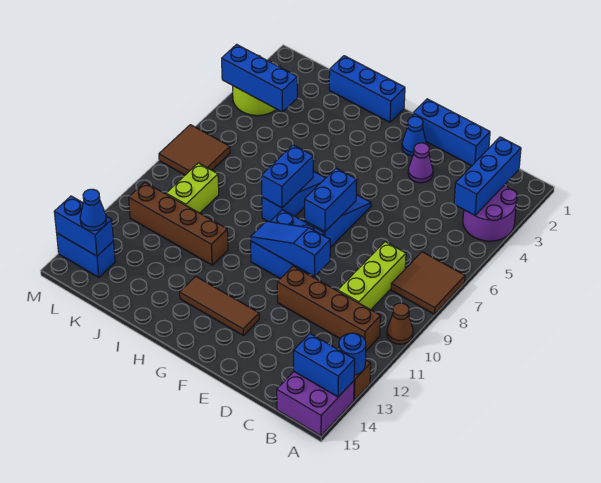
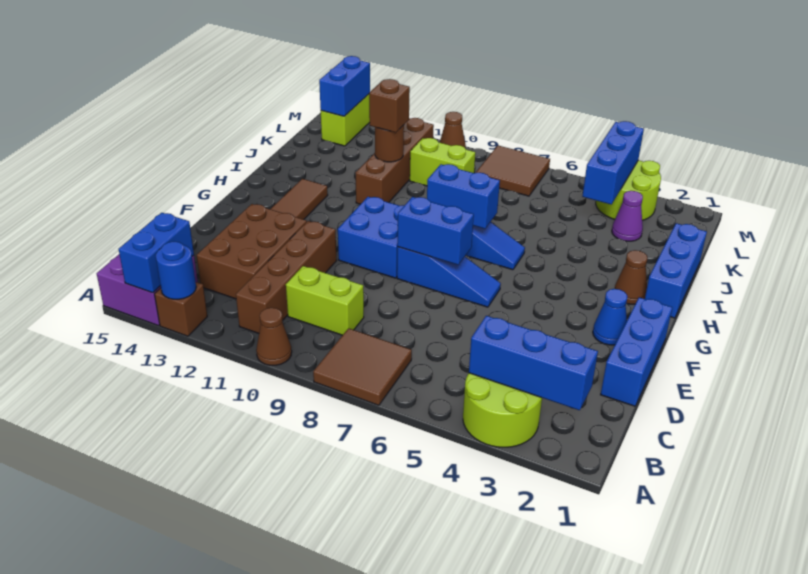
purple 2x2 round brick [463,185,517,241] -> lime 2x2 round brick [463,373,542,447]
lime 1x3 brick [338,242,406,310] -> lime 1x2 brick [286,266,364,335]
none -> brown 2x3 brick [197,204,307,299]
purple 1x1 cone [408,143,433,183] -> purple 1x1 cone moved to [612,191,643,241]
blue 1x3 slope [250,221,330,276] -> none
none -> brown 1x1 cone [615,250,647,304]
none -> brown 1x1 round brick [375,125,404,162]
none -> brown 1x1 brick [369,79,410,133]
blue 1x2 brick [57,233,115,277] -> lime 1x2 brick [321,94,370,146]
blue 1x1 cone [80,189,106,231] -> none
none -> brown 1x1 cone [440,112,466,149]

